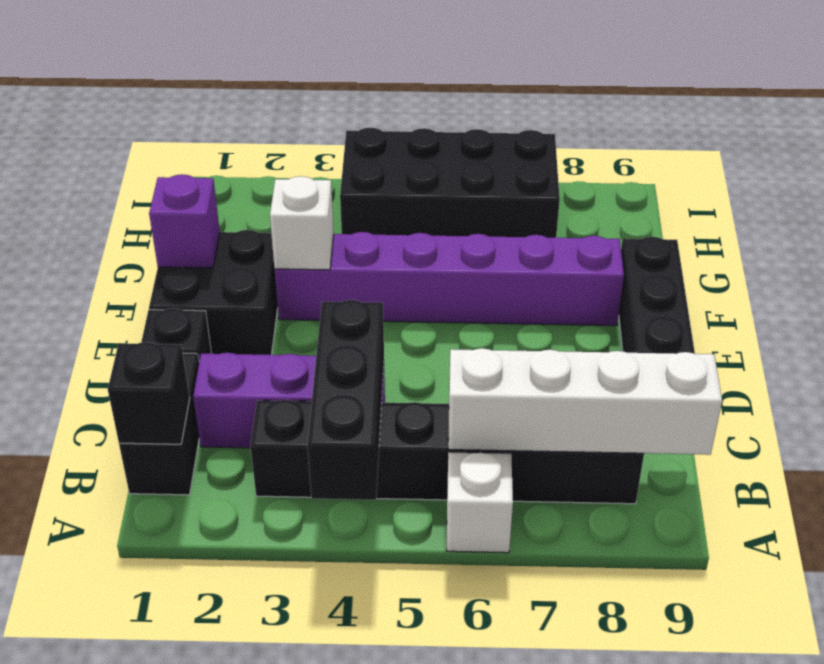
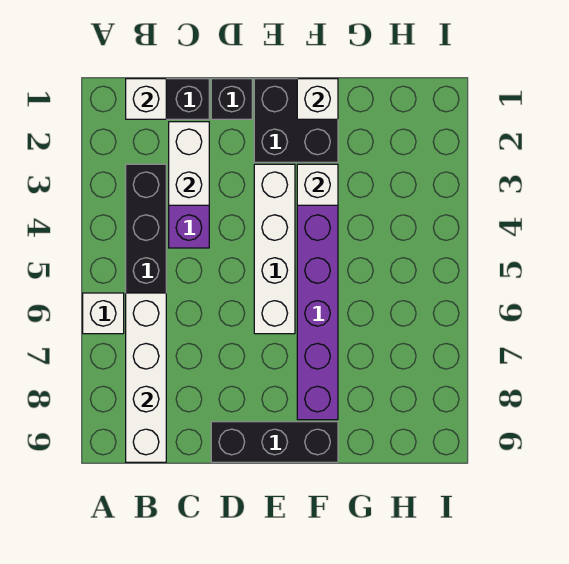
black 1x3 brick [307,300,384,500] -> none
black 1x1 brick [108,342,190,444] -> white 1x1 brick [126,79,166,119]
none -> white 1x2 brick [169,122,209,205]
none -> white 1x4 brick [254,164,295,334]
purple 1x1 brick [149,174,220,268] -> white 1x1 brick [297,79,338,119]
black 2x4 brick [340,128,560,238] -> none

